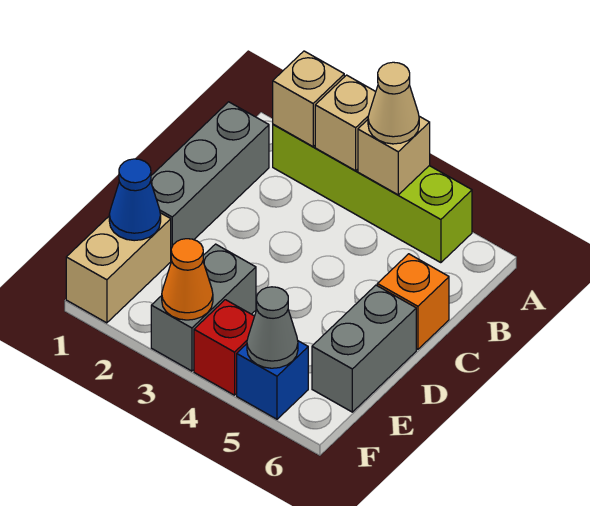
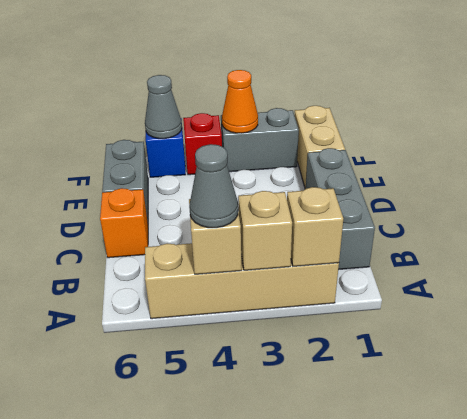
lime 1x4 brick [273,124,472,263] -> tan 1x4 brick [145,243,339,319]
tan 1x1 cone [368,62,419,144] -> grey 1x1 cone [189,144,238,228]
blue 1x1 cone [109,159,161,241] -> none
grey 1x2 brick [151,244,256,371] -> grey 1x2 brick turned to [221,108,299,172]

